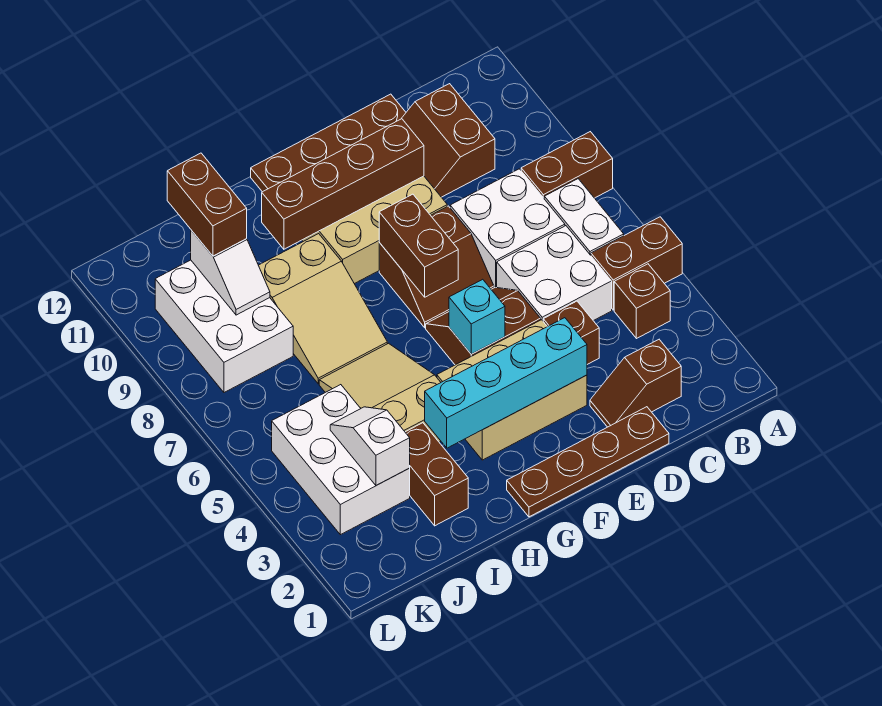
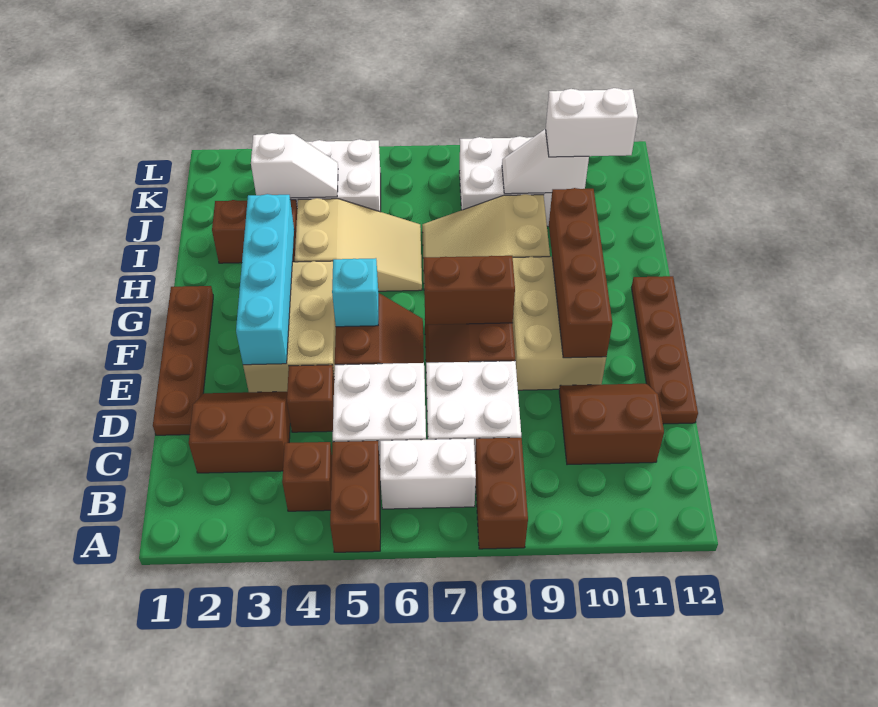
brown 1x2 slope [590,340,681,427] -> brown 2x2 slope [189,392,290,473]
brown 1x2 brick [167,153,247,256] -> white 1x2 brick [546,88,638,157]

